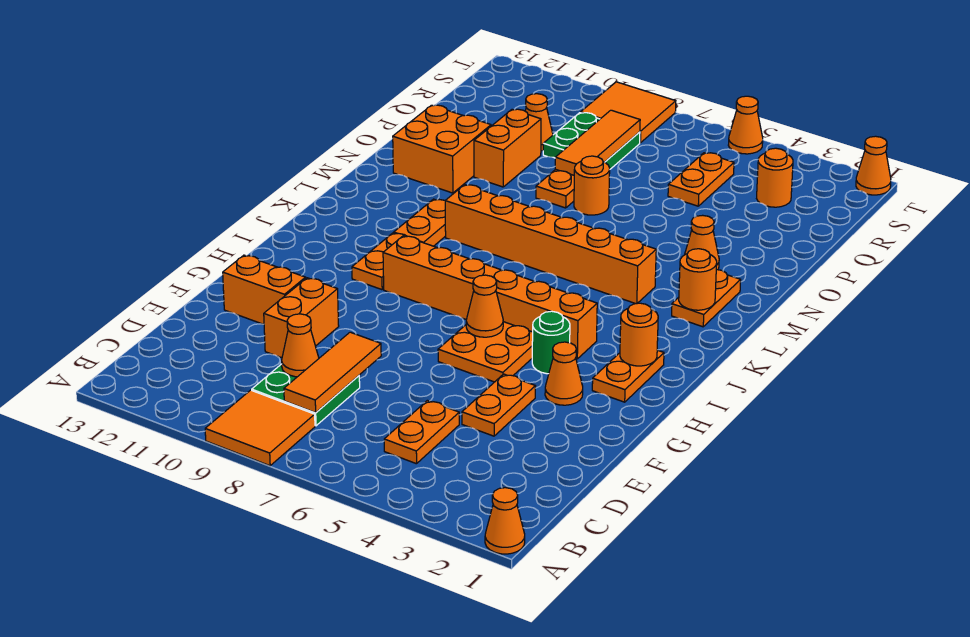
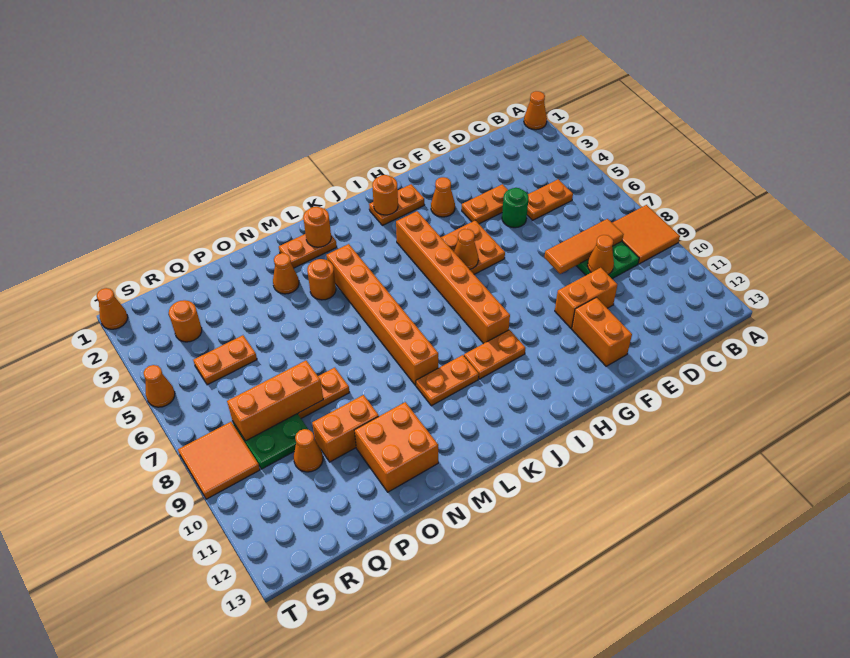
green 1x1 round brick [532,311,570,374] -> green 1x1 round brick moved to [502,188,529,228]
orange 1x1 round brick [574,156,610,215] -> orange 1x1 round brick moved to [307,259,336,300]
orange 1x3 tile [555,110,640,175] -> orange 1x3 brick [227,361,323,441]

